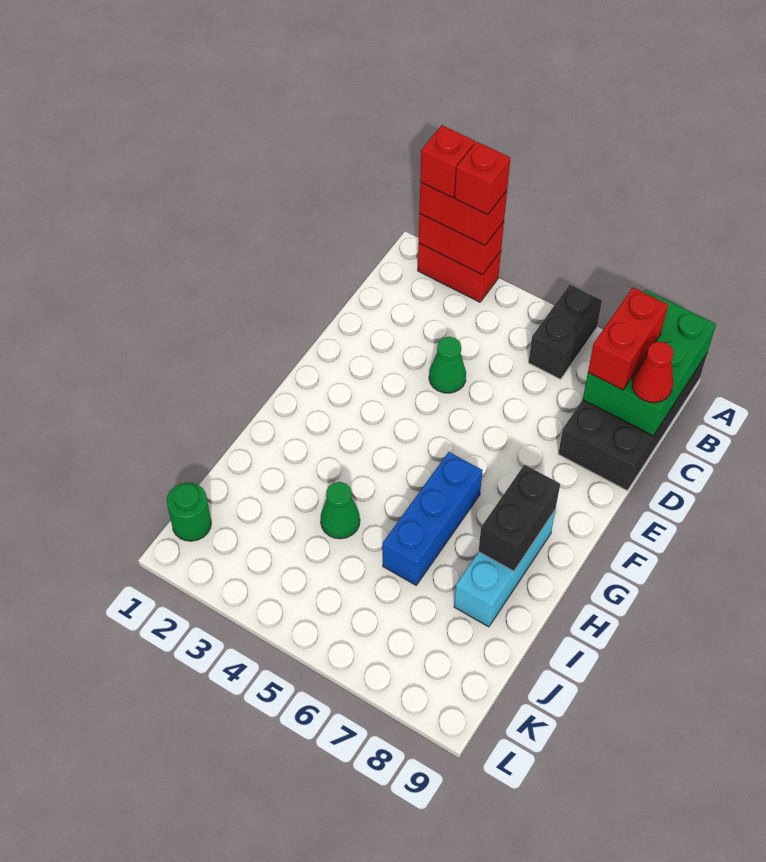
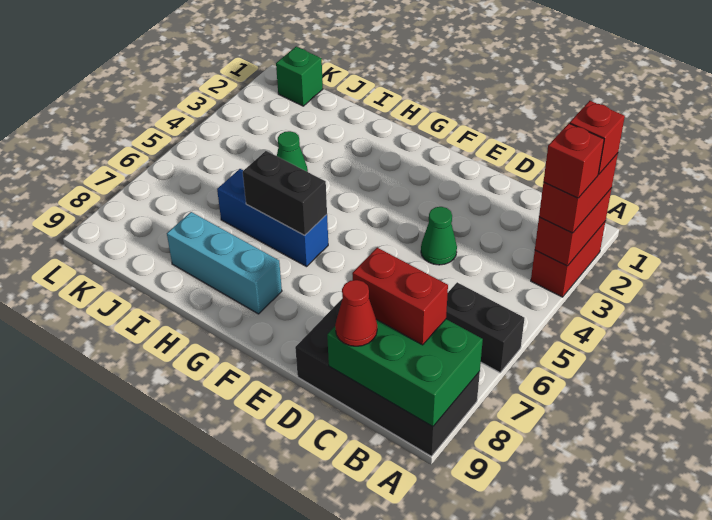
black 1x2 brick [478,465,560,571] -> black 1x2 brick moved to [243,151,327,235]
green 1x1 round brick [167,482,211,541] -> green 1x1 brick [276,47,323,106]

